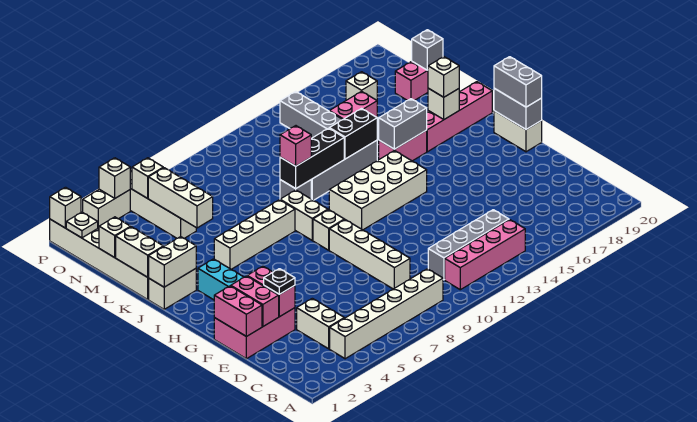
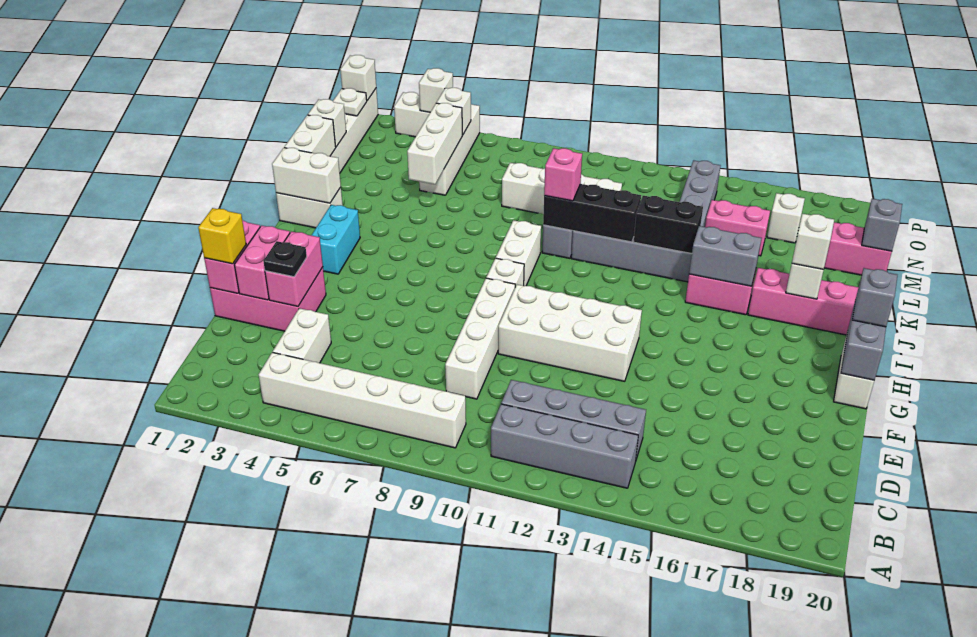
pink 1x4 brick [445,220,525,290] -> grey 1x4 brick [491,404,638,488]
none -> yellow 1x1 brick [198,208,246,264]
grey 1x2 brick [494,57,542,107] -> grey 1x1 brick [852,268,897,327]
white 2x4 brick [329,150,427,230] -> white 2x4 brick moved to [498,285,642,381]
white 1x4 brick [214,200,295,269] -> white 1x4 brick moved to [502,163,622,214]

